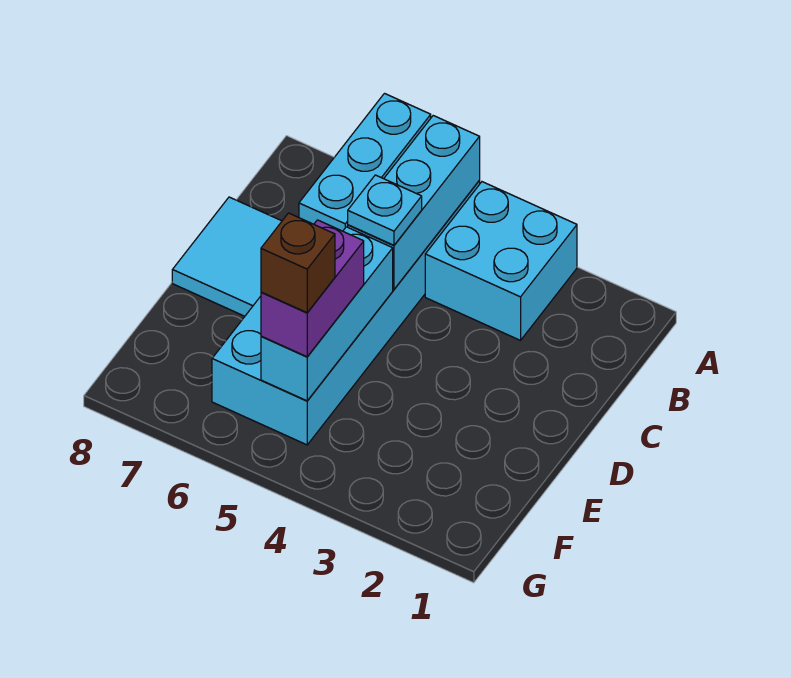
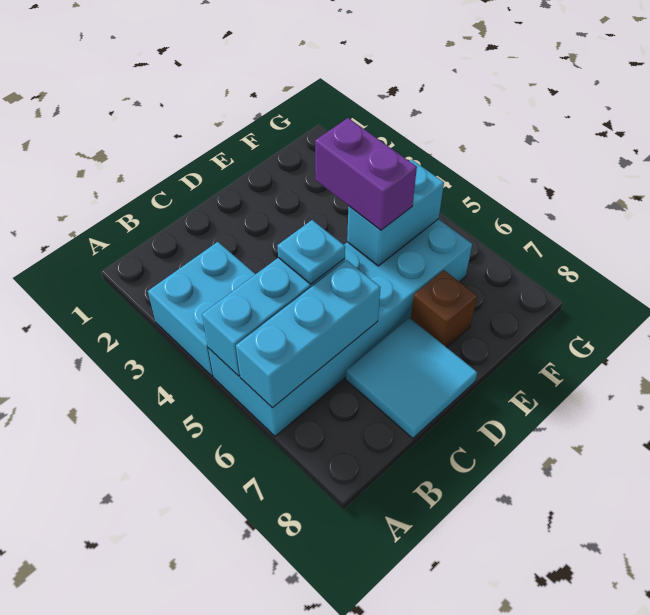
cyan 1x3 brick [261,227,393,401] -> cyan 1x2 brick [347,159,444,266]
purple 1x2 brick [261,220,364,357] -> purple 1x2 brick turned to [315,118,417,230]
brown 1x1 brick [261,213,335,313] -> brown 1x1 brick moved to [411,270,477,347]

